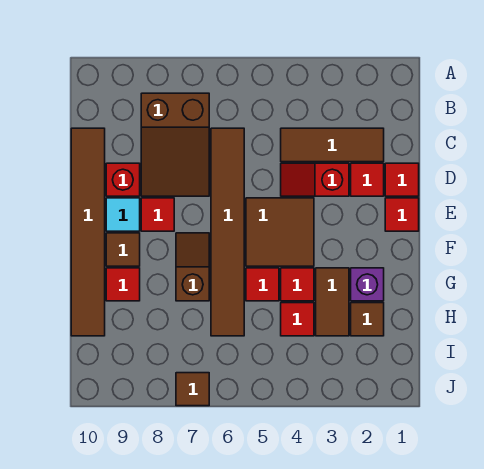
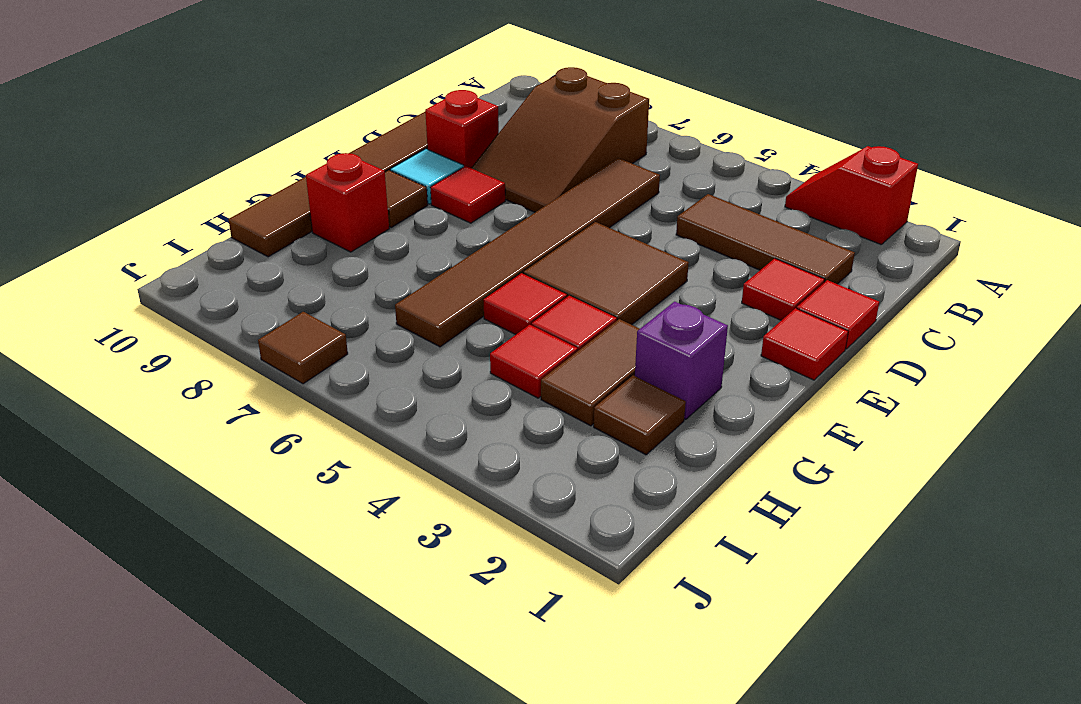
red 1x2 slope [281,163,349,196] -> red 1x2 slope moved to [785,146,918,245]
brown 1x2 slope [176,233,209,301] -> none
red 1x1 tile [106,268,140,301] -> red 1x1 brick [306,153,389,252]

